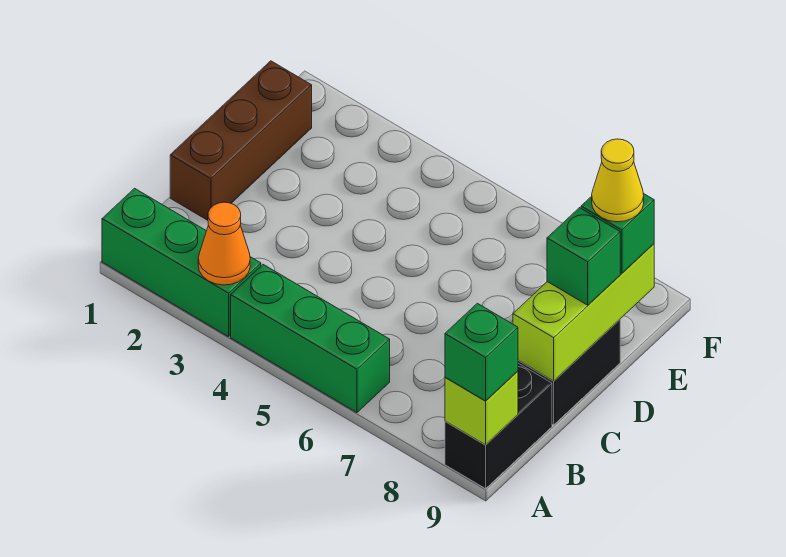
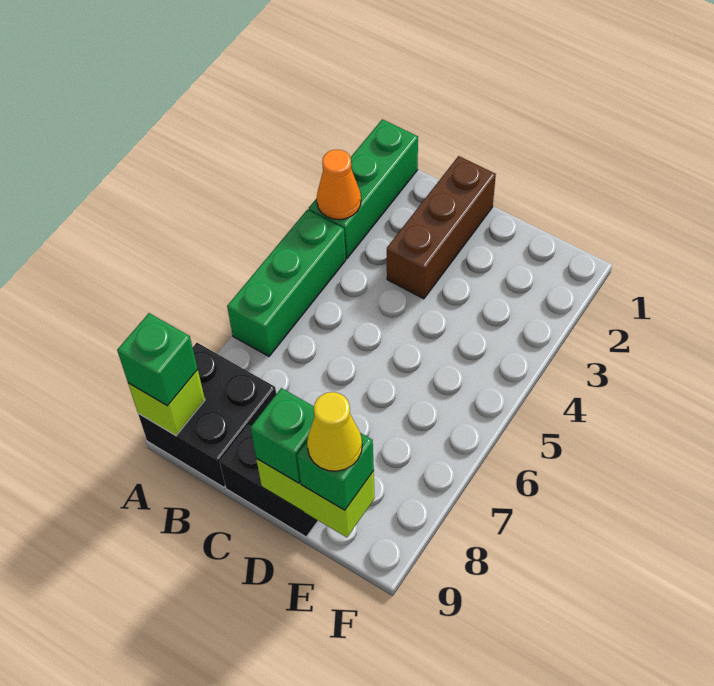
black 1x2 brick [445,363,552,489] -> black 2x2 brick [138,343,276,487]
brown 1x3 brick [170,61,312,220] -> brown 1x3 brick turned to [387,156,496,299]
lime 1x3 brick [513,244,654,381] -> lime 1x2 brick [256,459,375,537]

